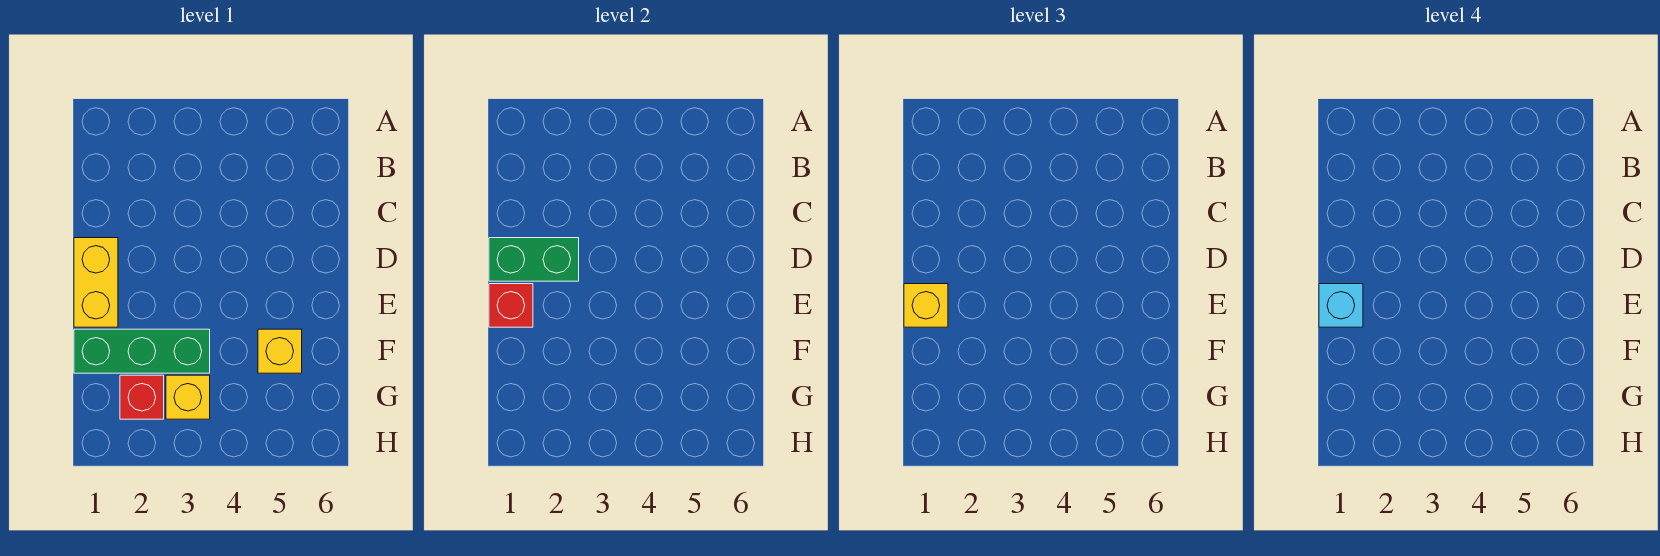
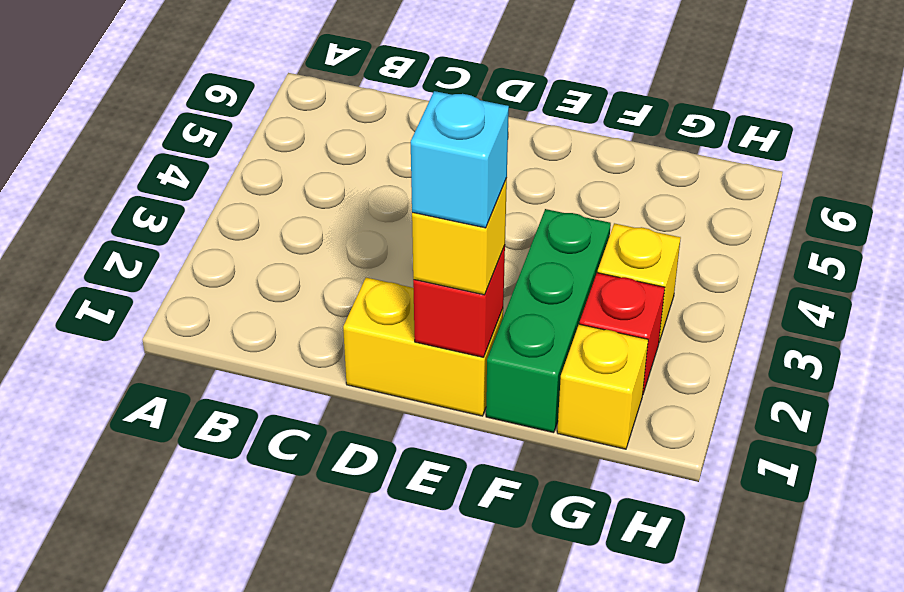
green 1x2 brick [489,238,579,281] -> none
yellow 1x1 brick [258,329,302,373] -> yellow 1x1 brick moved to [557,324,648,449]

